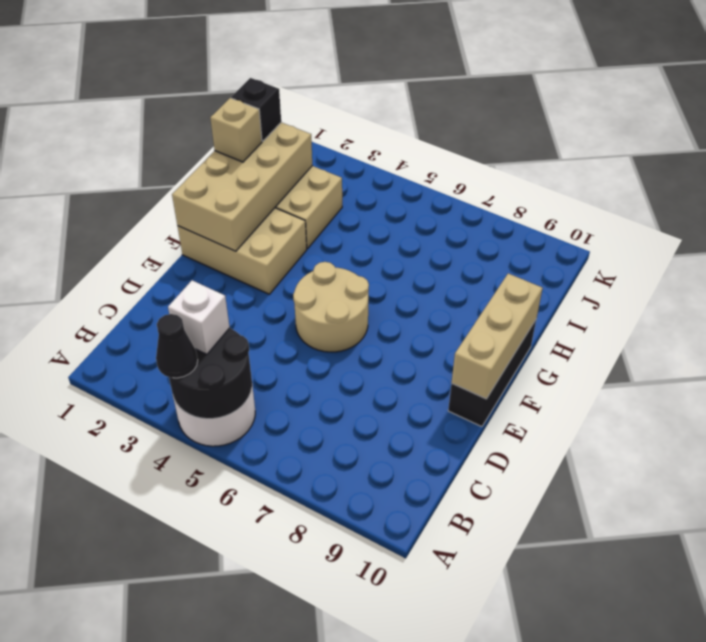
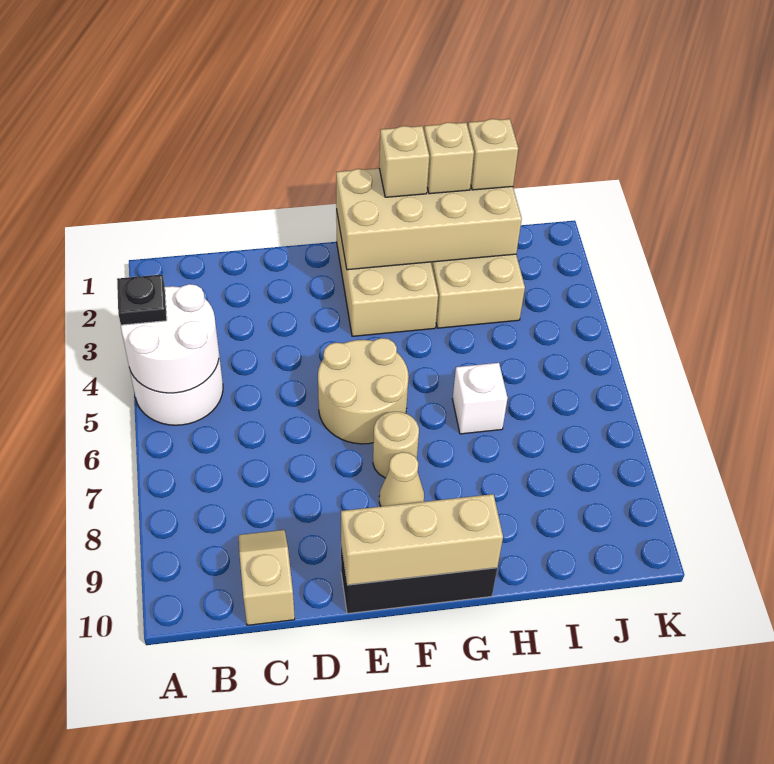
black 2x2 round brick [169,328,252,419] -> white 2x2 round brick [121,284,219,393]
black 1x1 cone [156,314,198,378] -> black 1x1 plate [117,274,167,325]
white 1x1 brick [168,280,230,354] -> white 1x1 brick moved to [453,363,508,434]
none -> tan 1x2 slope [239,530,295,625]
none -> tan 1x1 round brick [373,412,419,478]
none -> tan 1x1 cone [379,452,424,506]
none -> tan 1x1 brick [379,126,429,197]
black 1x1 brick [231,78,281,141] -> tan 1x1 brick [468,119,518,190]

